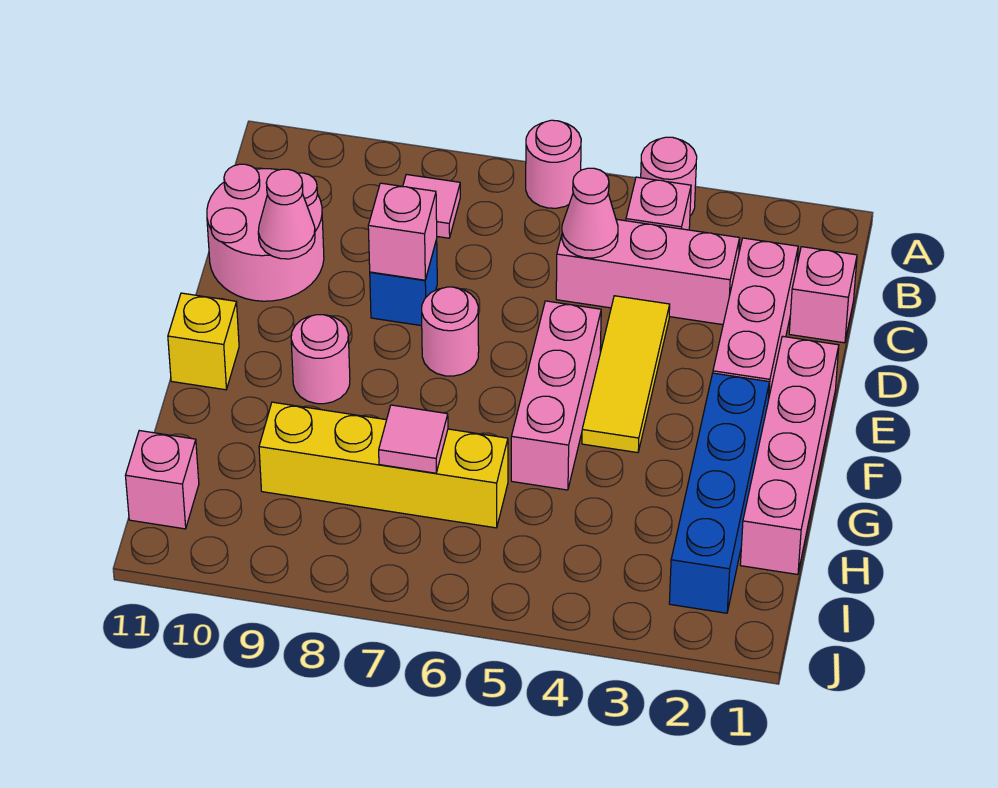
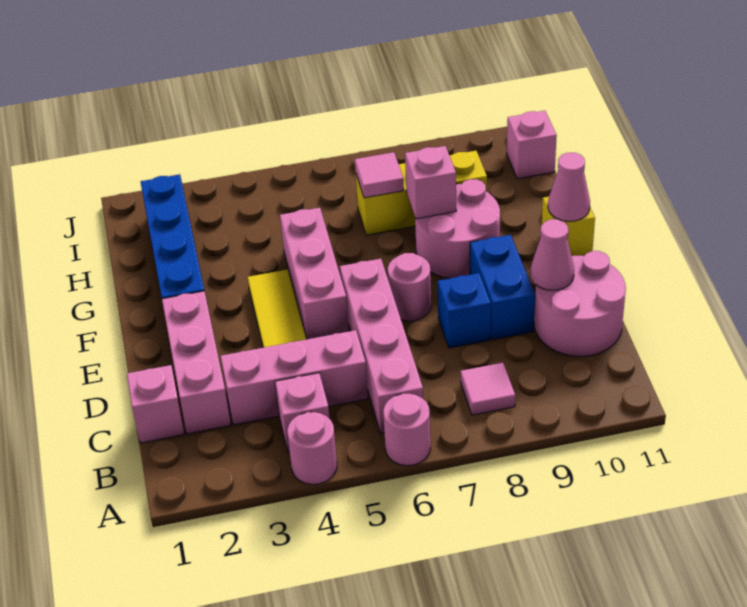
pink 1x1 cone [562,168,618,258] -> pink 1x1 cone moved to [548,153,590,221]
pink 1x1 brick [368,183,437,280] -> pink 1x1 brick moved to [405,146,456,219]
none -> blue 1x2 brick [470,235,535,340]
pink 1x4 brick [740,336,839,575] -> pink 1x4 brick moved to [340,259,423,433]
pink 1x1 round brick [291,315,350,404] -> pink 2x2 round brick [415,179,500,278]
yellow 1x4 brick [259,402,508,528] -> yellow 1x3 brick [356,151,487,235]

